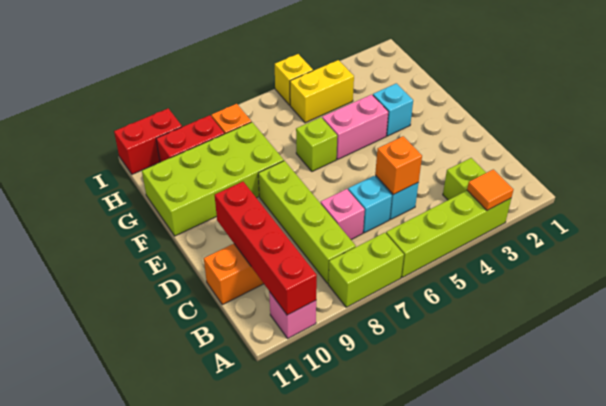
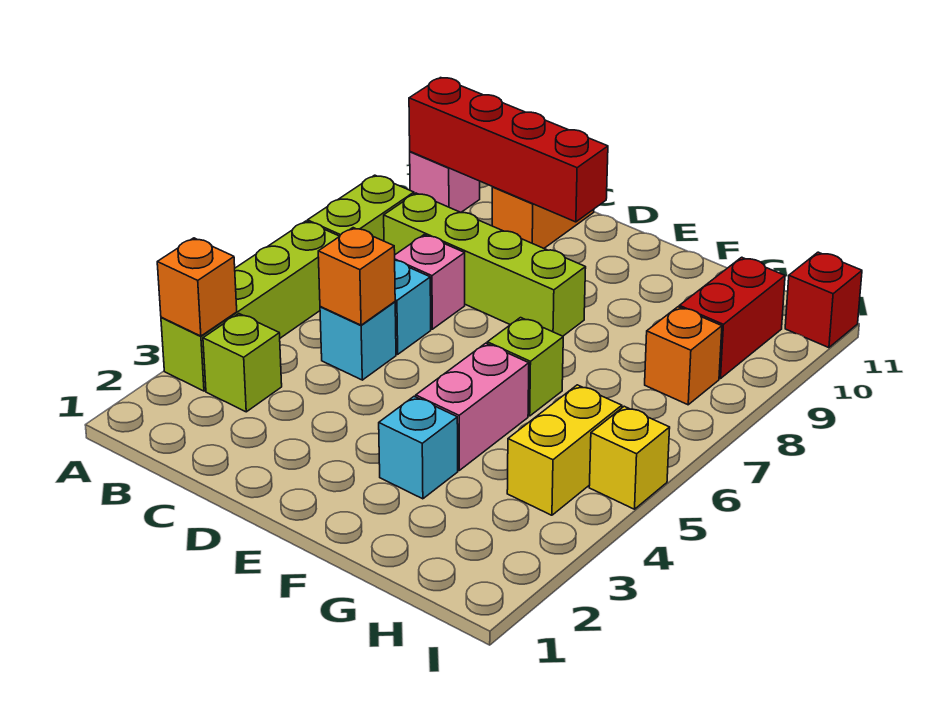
orange 1x1 tile [467,169,514,210] -> orange 1x1 brick [157,238,237,336]
lime 2x4 brick [142,122,284,236] -> none
red 1x2 brick [114,108,182,174] -> red 1x1 brick [785,252,862,348]

